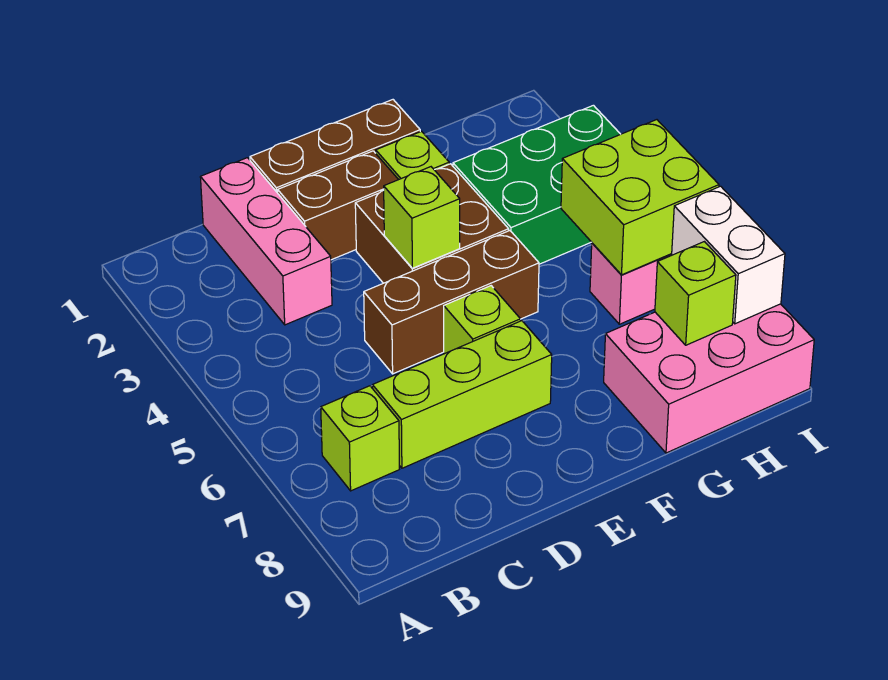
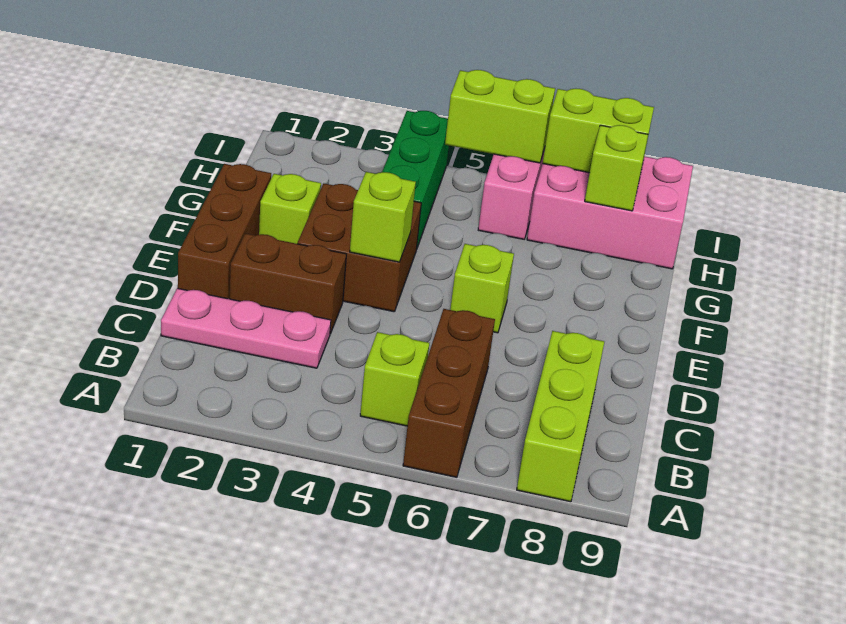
lime 1x1 brick [321,386,399,491] -> lime 1x1 brick moved to [360,332,429,426]
pink 1x3 brick [200,158,332,325] -> pink 1x3 plate [161,288,331,368]
lime 1x3 brick [372,321,552,468] -> lime 1x3 brick moved to [517,331,604,502]
brown 1x2 brick [278,151,398,260] -> brown 1x2 brick turned to [230,233,346,334]
brown 1x3 brick [364,231,539,374] -> brown 1x3 brick moved to [403,309,495,477]
green 2x3 brick [453,105,620,264] -> green 1x3 brick [382,111,449,248]
pink 2x3 brick [604,304,814,453] -> pink 2x3 brick turned to [527,156,693,269]
lime 2x2 brick [561,120,719,275] -> lime 1x2 brick [445,70,555,163]
white 1x2 brick [672,186,785,324] -> lime 1x2 brick [543,89,654,173]

